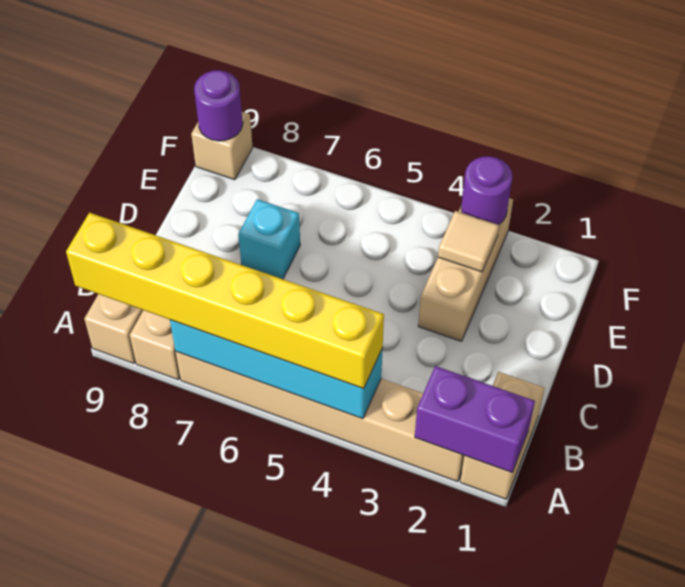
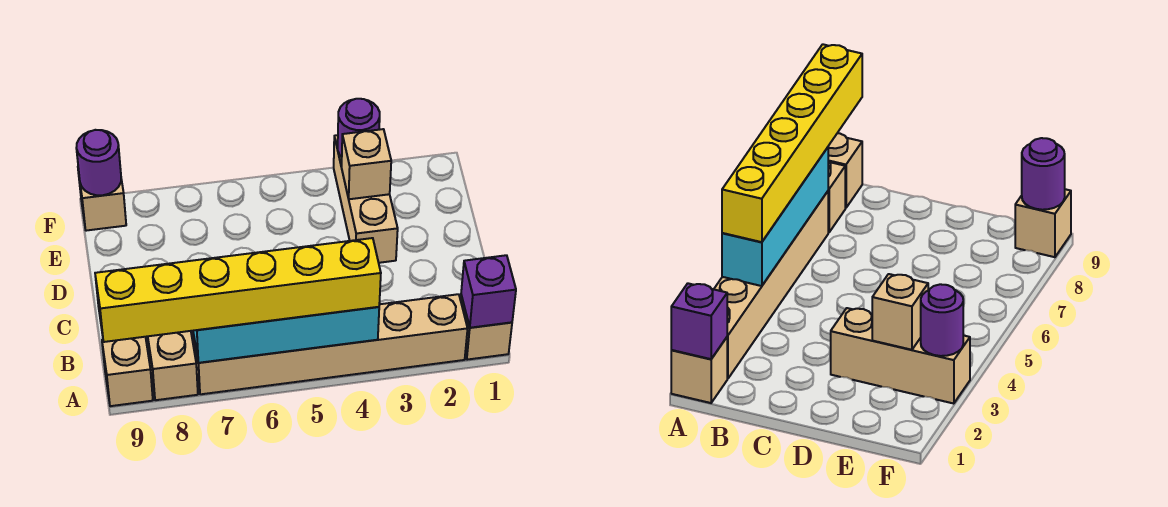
tan 1x2 brick [460,372,545,499] -> tan 1x1 brick [461,295,512,360]
purple 1x2 brick [415,366,535,472] -> purple 1x1 brick [461,255,516,328]
cyan 1x1 brick [238,199,300,279] -> none
tan 1x1 tile [438,211,499,272] -> tan 1x1 brick [342,129,391,199]

